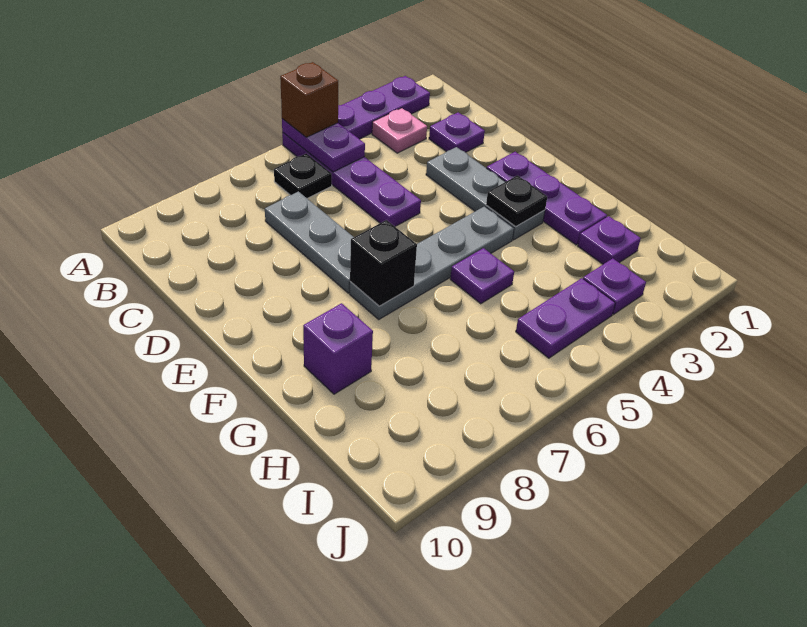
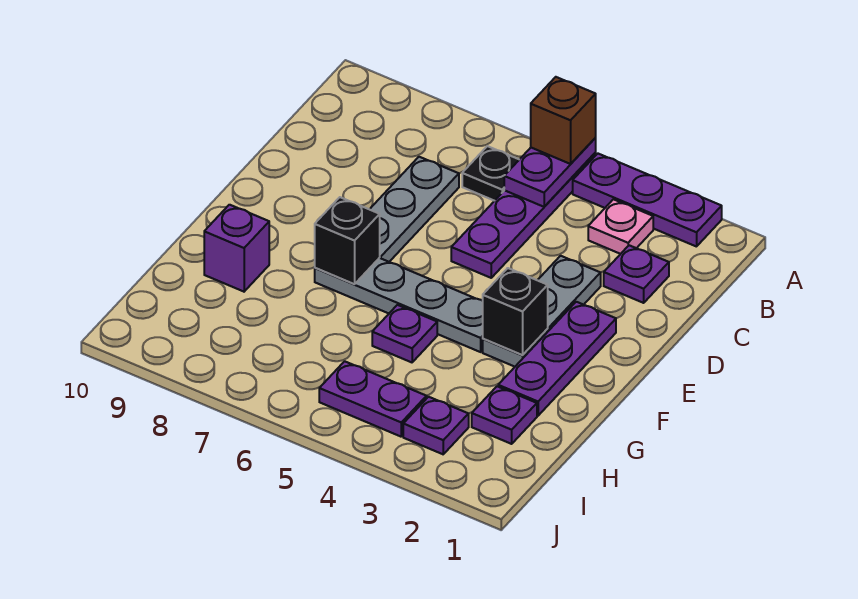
black 1x1 plate [486,175,547,227] -> black 1x1 brick [483,268,548,355]

